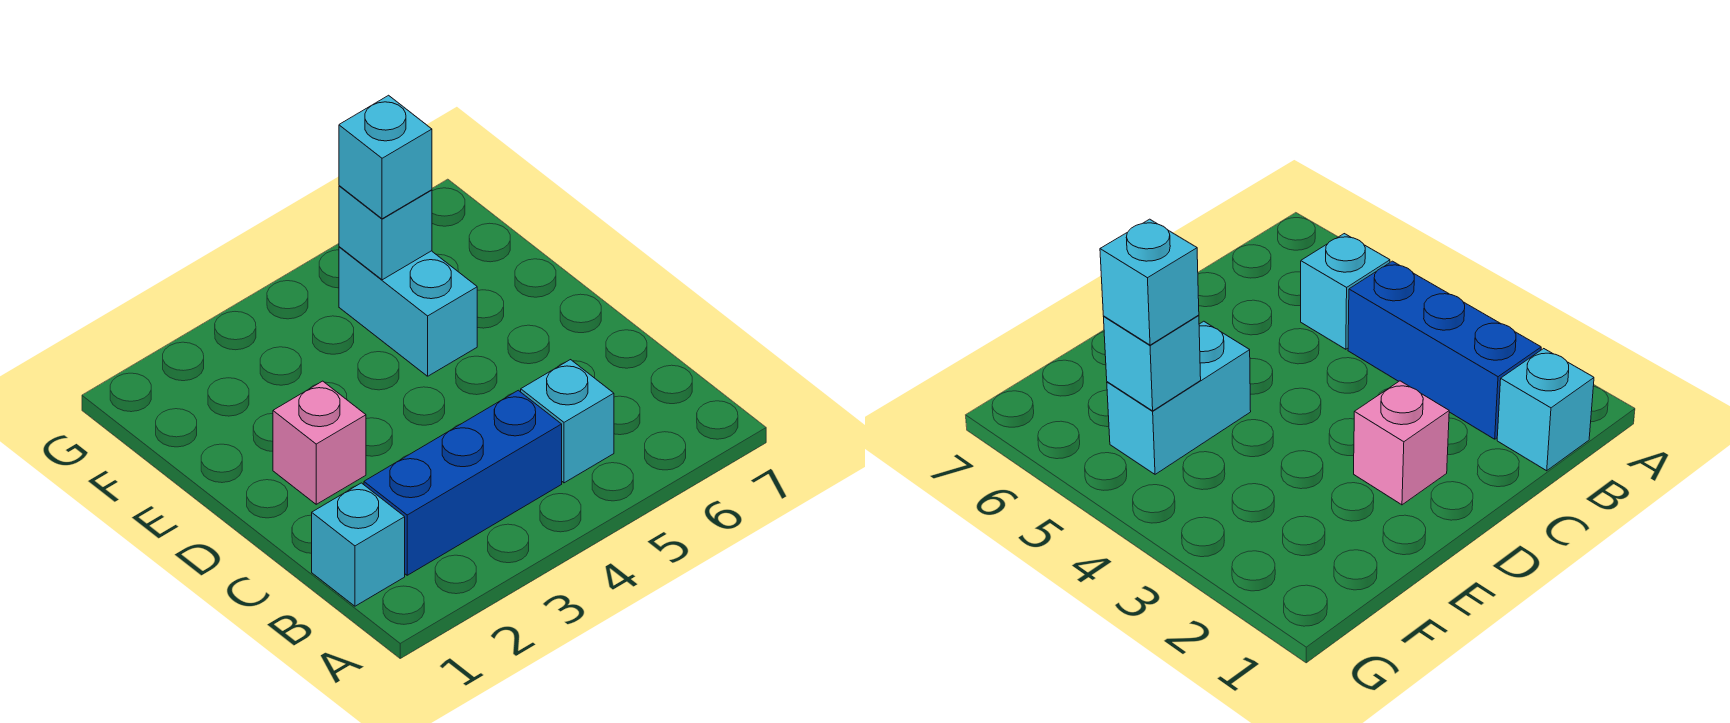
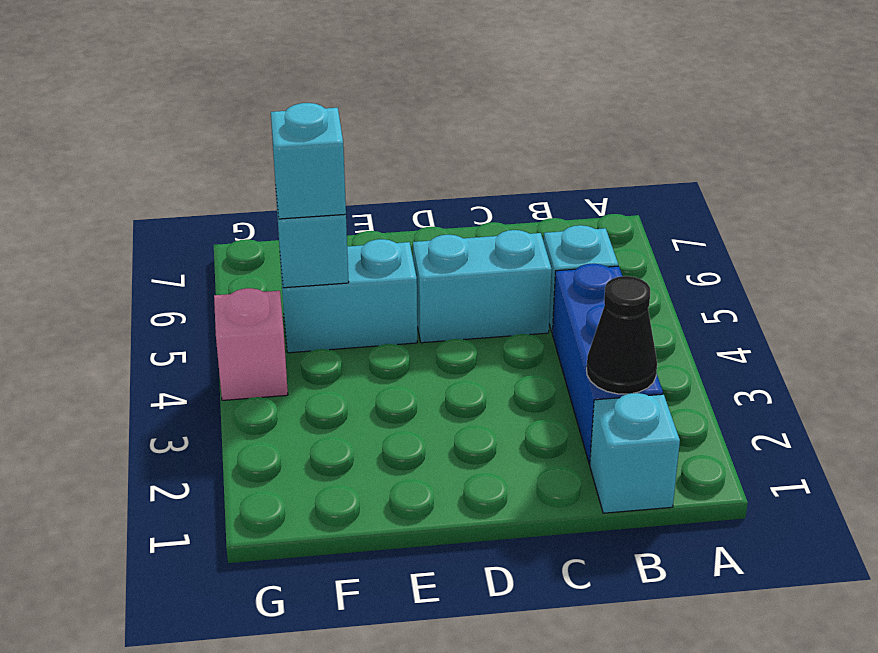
none -> black 1x1 cone [587,276,657,394]
none -> cyan 1x2 brick [413,230,552,343]
pink 1x1 brick [273,381,366,504] -> pink 1x1 brick moved to [214,288,288,400]

